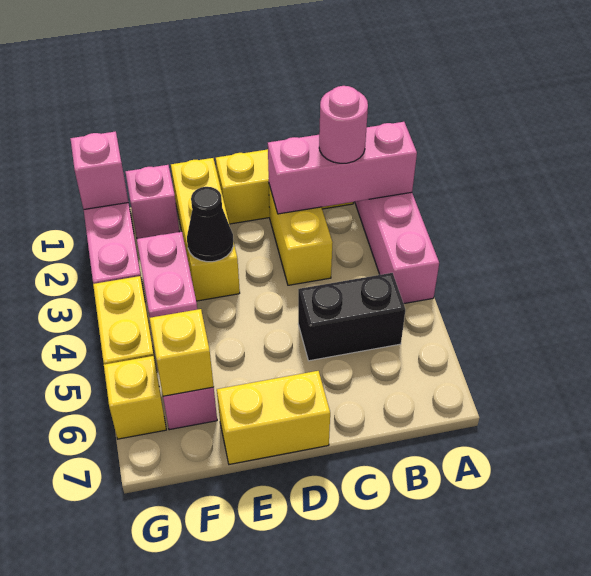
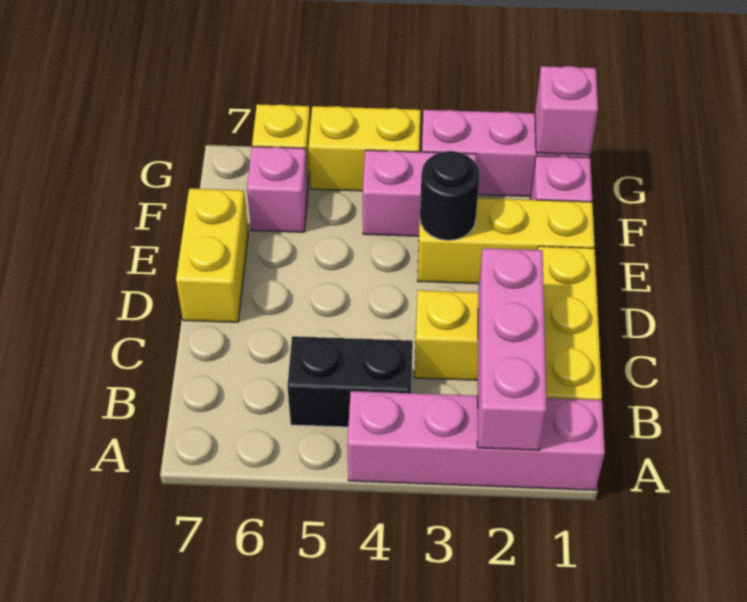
pink 1x1 round brick [319,86,368,163] -> none
black 1x2 brick [298,273,405,361] -> black 1x2 brick turned to [288,336,413,427]
black 1x1 cone [187,187,233,262] -> black 1x1 round brick [420,151,480,240]
yellow 1x1 brick [150,309,214,396] -> none

